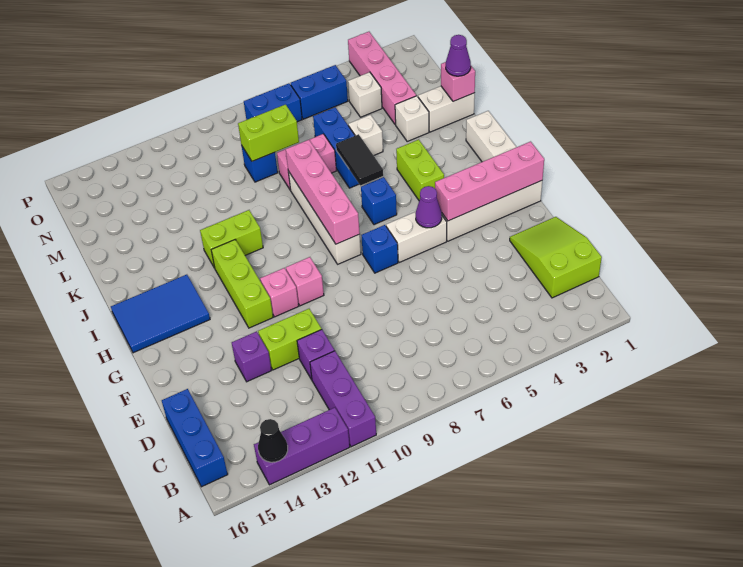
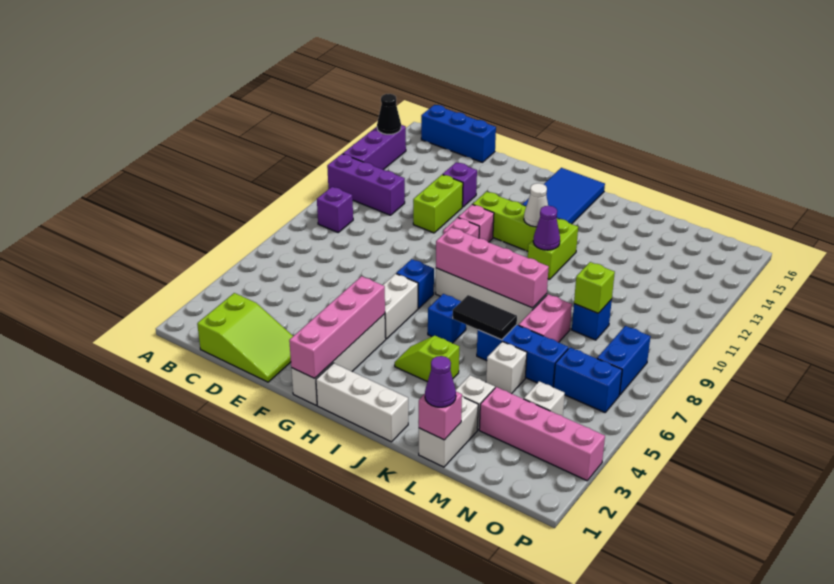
purple 1x1 brick [297,330,335,380] -> purple 1x1 brick moved to [317,187,353,232]
purple 1x1 cone [415,186,442,228] -> purple 1x1 cone moved to [533,206,560,250]
lime 1x2 brick [396,139,444,200] -> lime 1x2 slope [395,336,459,382]
none -> white 1x1 cone [524,183,548,227]
lime 1x2 brick [238,105,299,161] -> lime 1x1 brick [574,262,615,313]
blue 1x2 brick [291,65,348,119] -> blue 1x2 brick turned to [554,347,622,412]

